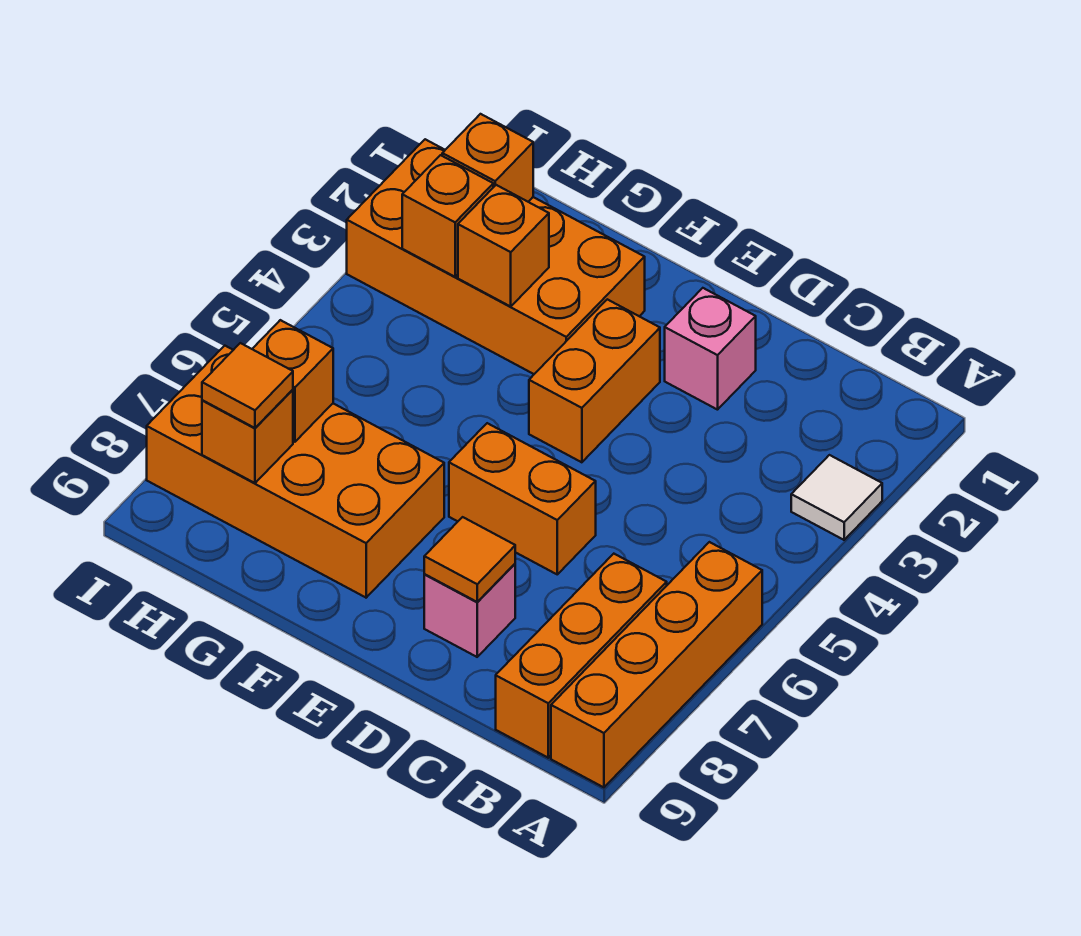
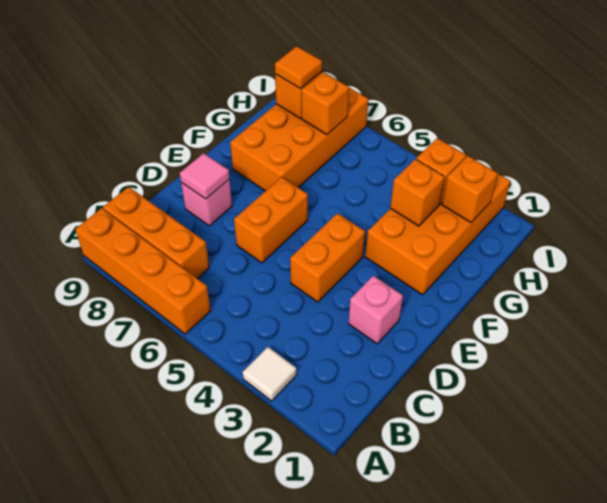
orange 1x1 tile [424,517,515,602] -> pink 1x1 tile [180,153,230,199]
orange 1x2 brick [529,299,660,462] -> orange 1x2 brick turned to [290,213,365,302]

